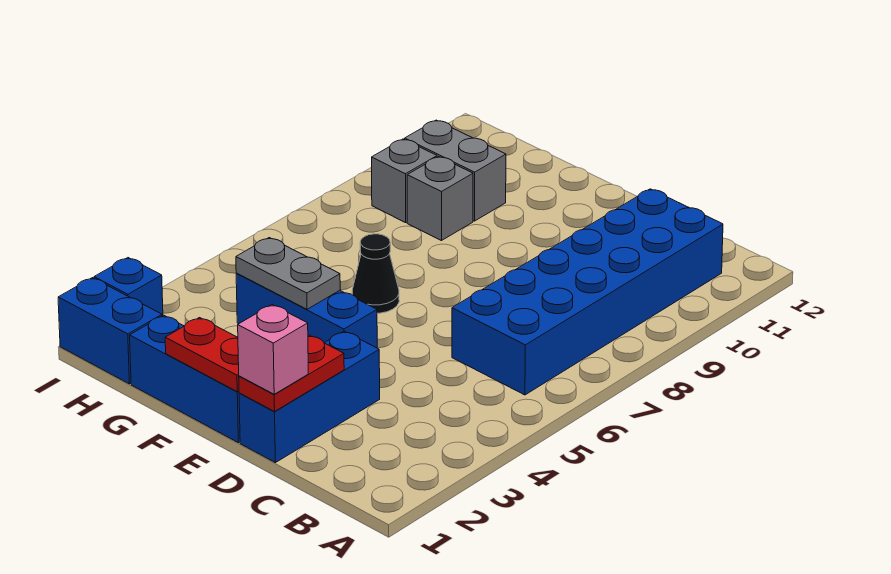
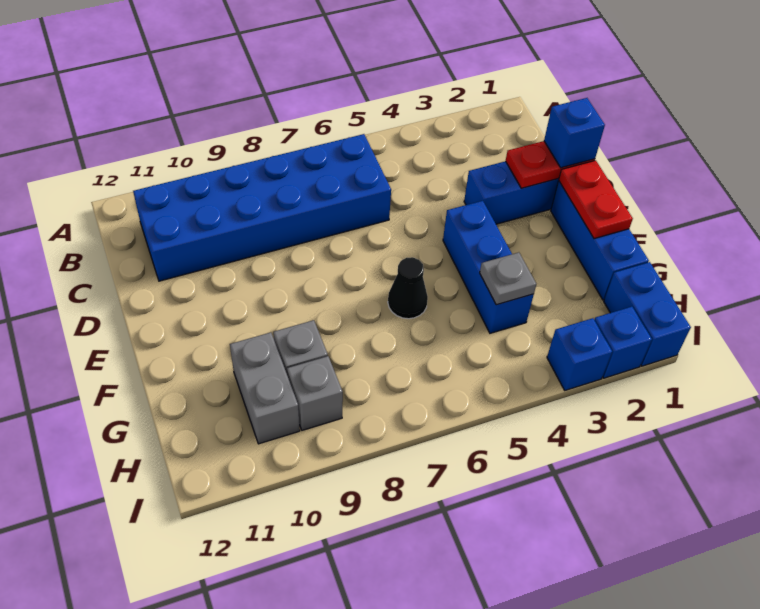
pink 1x1 brick [238,305,308,394] -> blue 1x1 brick [544,98,605,168]
grey 1x2 plate [236,238,340,309] -> grey 1x1 plate [480,252,536,305]
none -> blue 1x1 brick [547,318,612,390]

